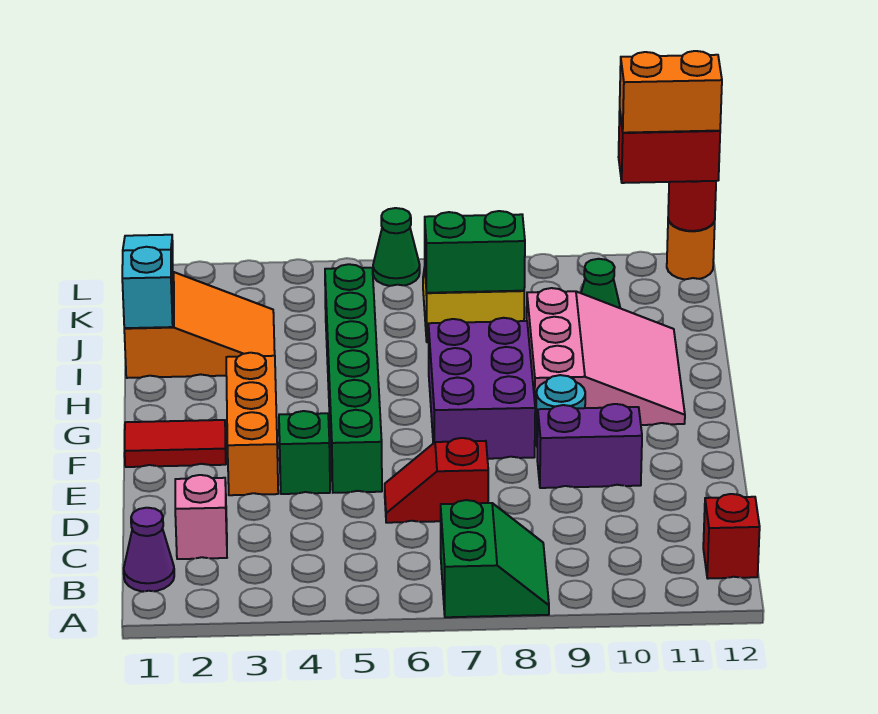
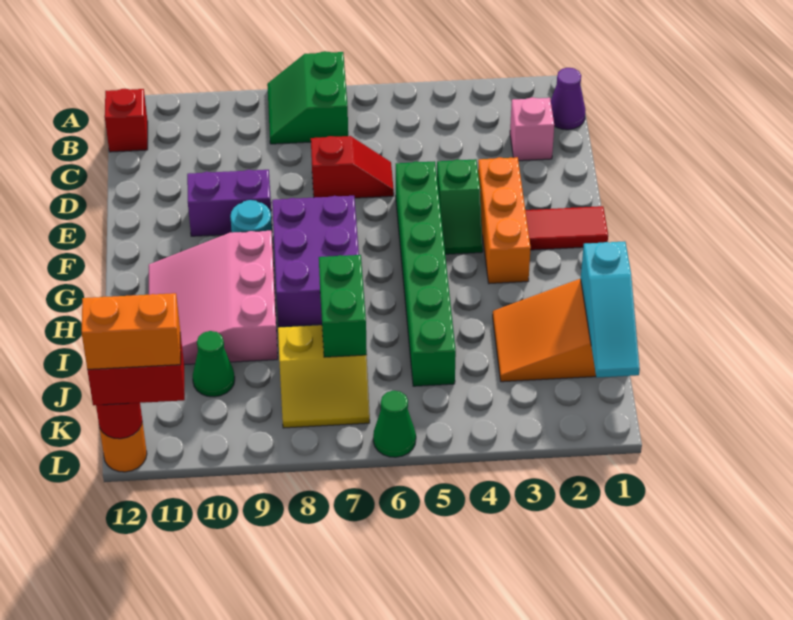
green 1x2 brick [425,211,525,293] -> green 1x2 brick turned to [319,255,367,357]

